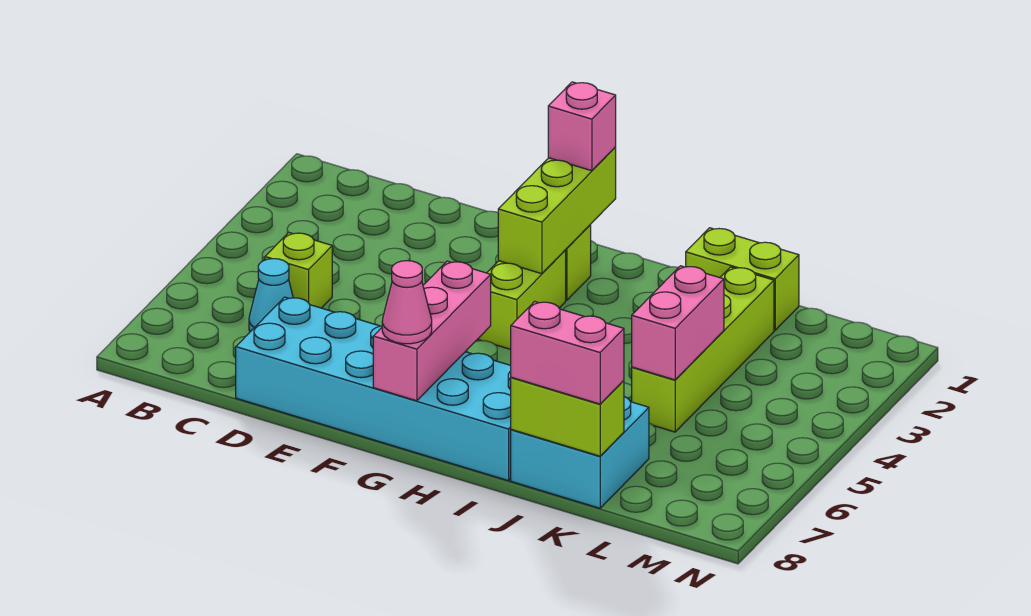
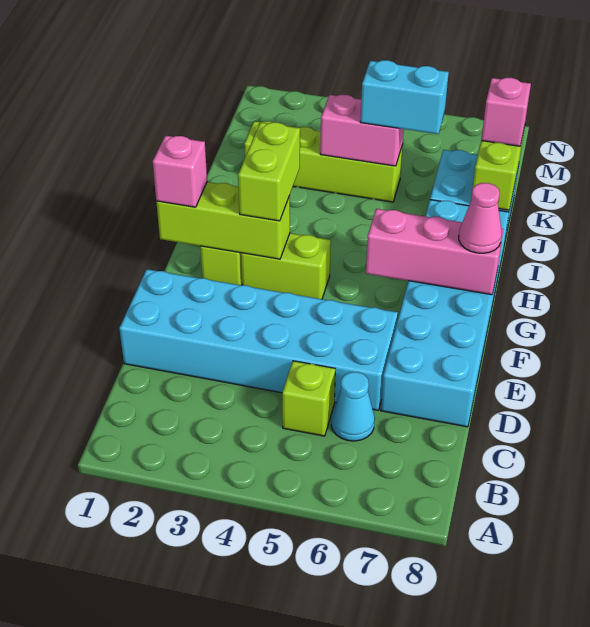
none -> cyan 2x6 brick [119,269,398,410]
lime 1x2 brick [686,228,799,330] -> lime 1x2 brick moved to [238,122,300,221]
pink 1x2 brick [511,301,624,404] -> pink 1x1 brick [481,78,531,146]
none -> cyan 1x2 brick [360,60,449,134]

